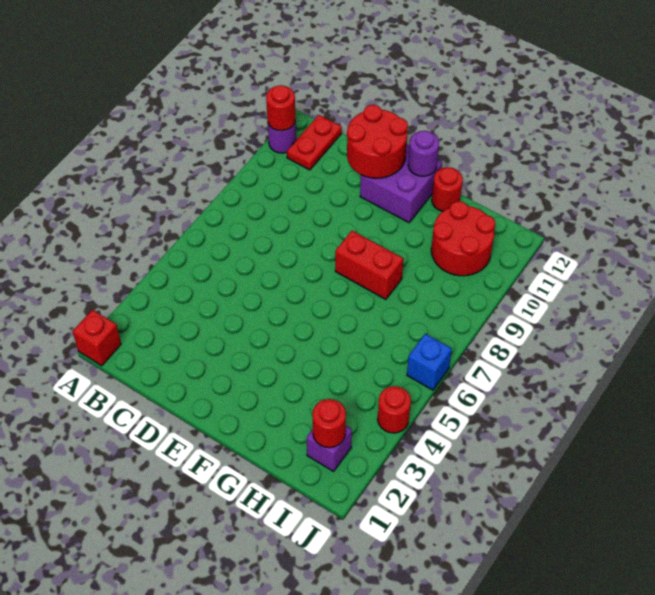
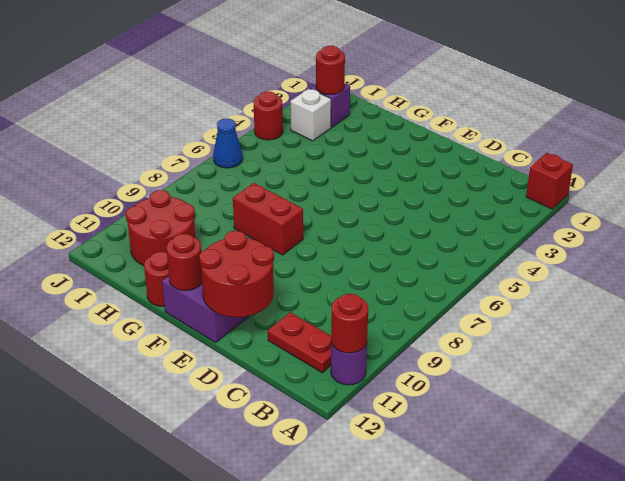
red 1x2 plate [287,115,342,170] -> red 1x2 plate turned to [268,312,331,373]
purple 1x1 round brick [408,131,439,176] -> red 1x1 round brick [166,234,202,290]
none -> white 1x1 brick [290,89,331,141]
blue 1x1 brick [407,334,452,390] -> blue 1x1 cone [213,119,243,168]

